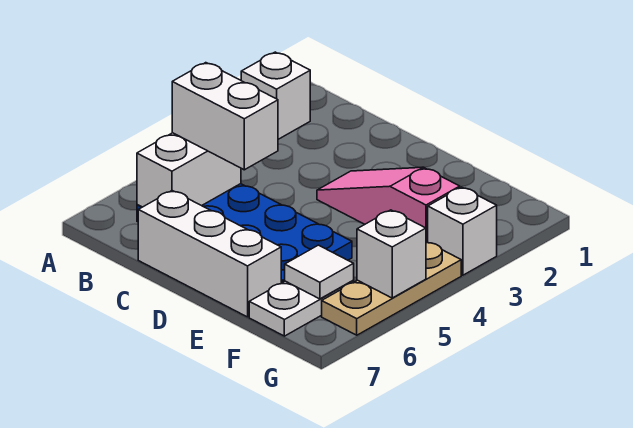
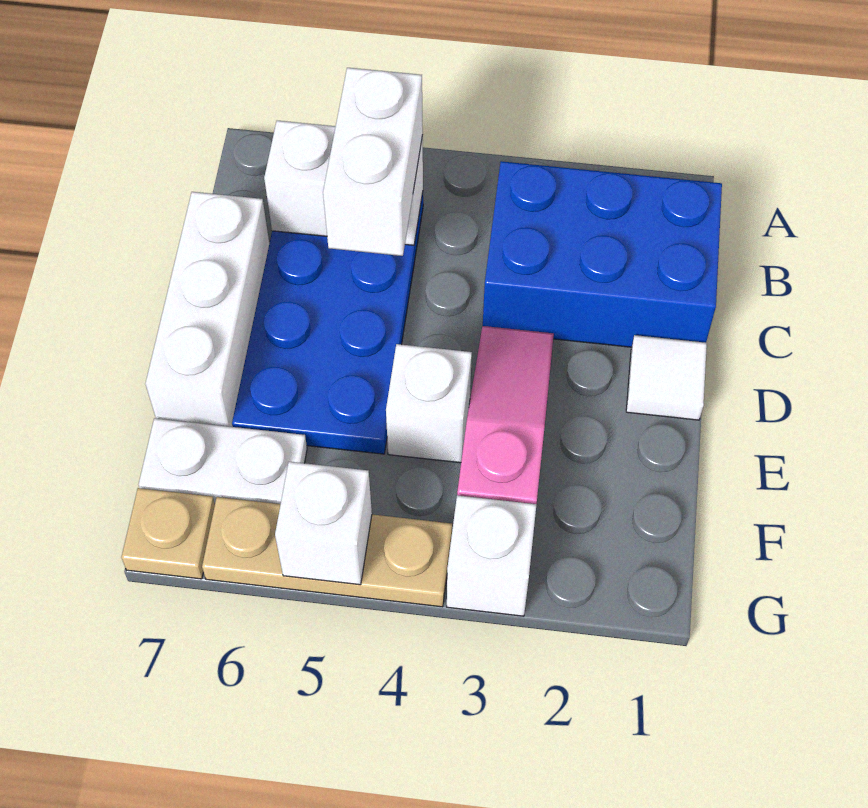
white 1x1 brick [241,52,310,139] -> white 1x1 brick moved to [386,344,472,463]
none -> blue 2x3 brick [483,161,722,347]
white 1x1 tile [285,245,354,299] -> white 1x1 tile moved to [626,335,707,420]
none -> tan 1x1 plate [121,488,215,579]

